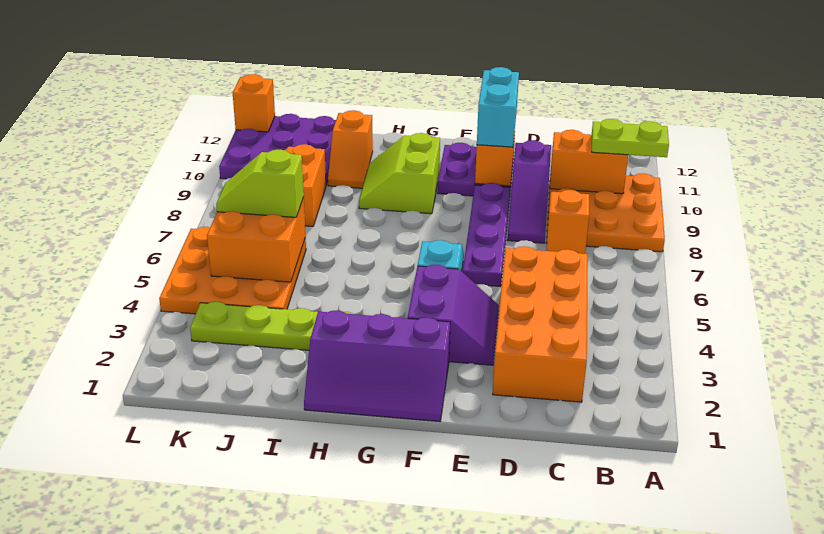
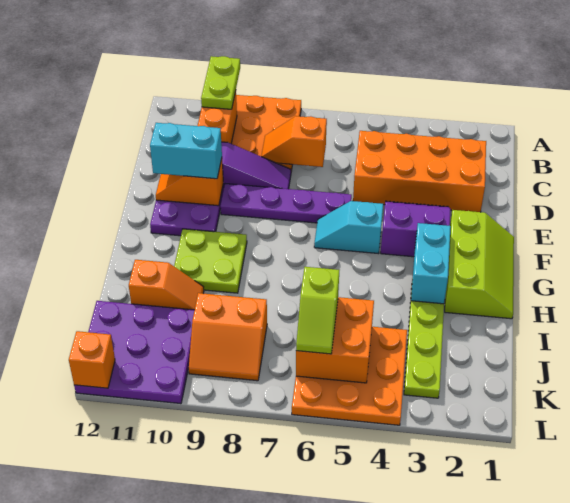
purple 2x3 slope [304,310,450,422] -> lime 2x3 slope [445,210,514,319]
none -> cyan 1x2 brick [411,223,451,304]
lime 2x2 slope [359,133,440,214] -> lime 2x2 plate [174,229,247,293]

